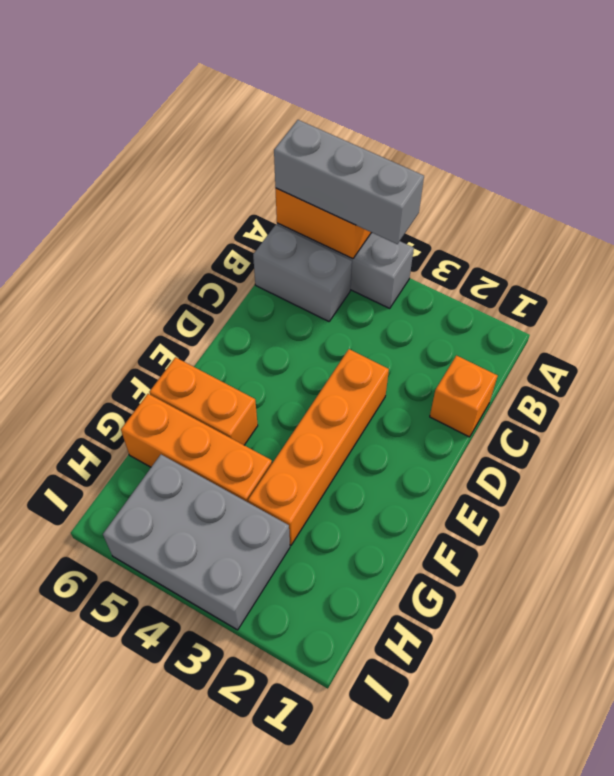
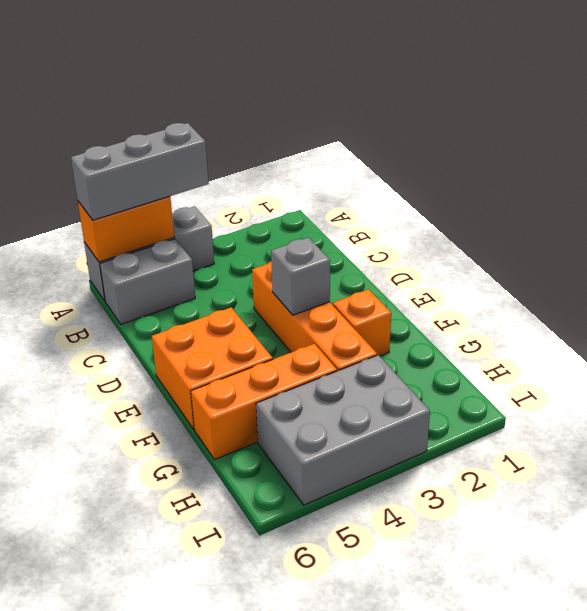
orange 1x1 brick [430,356,498,437] -> orange 1x1 brick moved to [333,289,391,356]
none -> grey 1x1 brick [271,238,330,315]
orange 1x2 brick [149,357,258,445] -> orange 2x2 brick [152,308,273,429]

